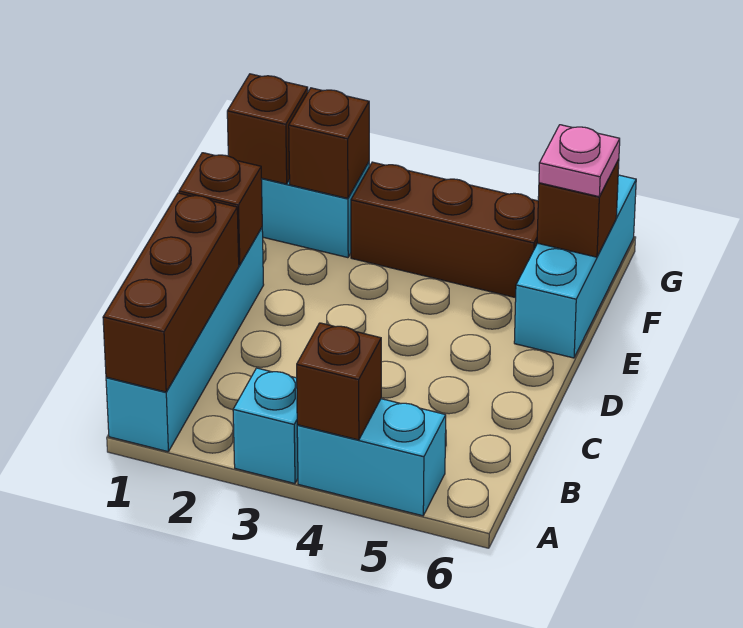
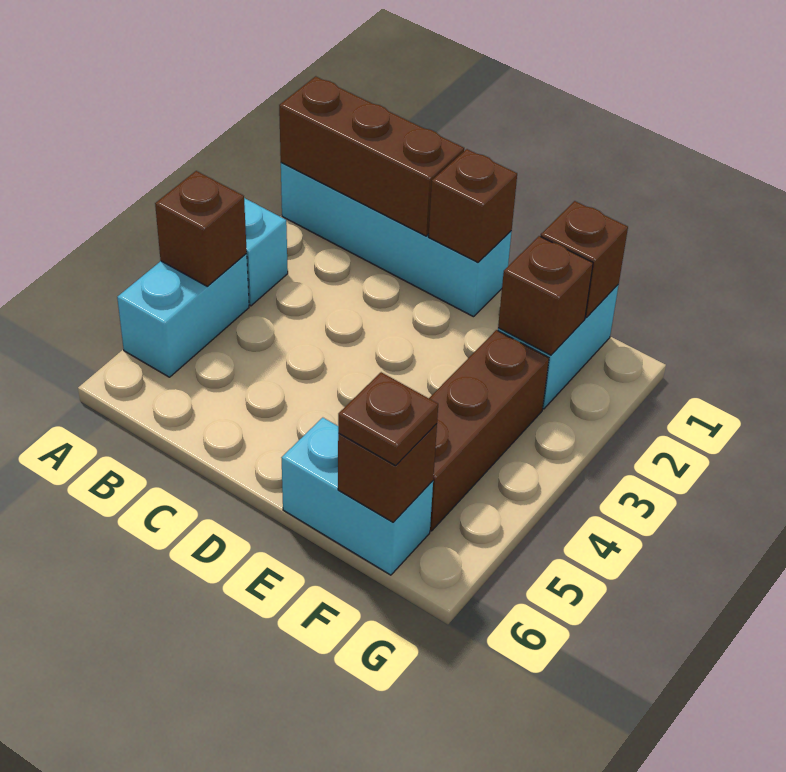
cyan 1x3 brick [514,175,636,358] -> cyan 1x2 brick [281,418,433,575]
pink 1x1 plate [539,125,620,197] -> brown 1x1 plate [338,372,438,466]

